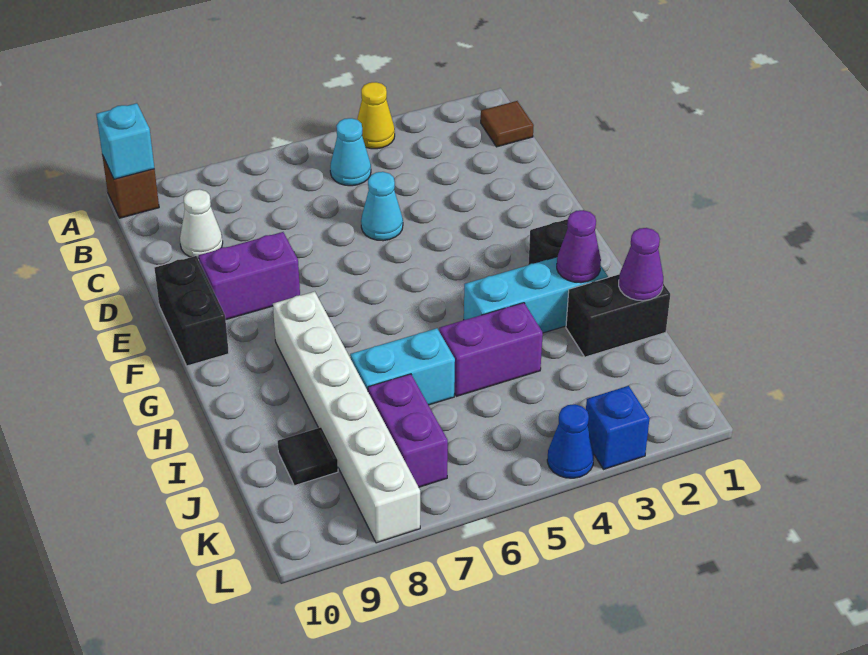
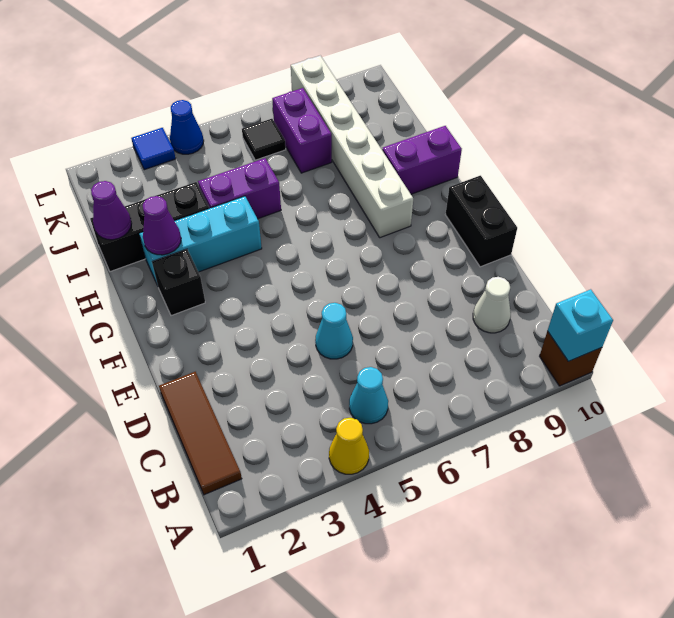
brown 1x1 tile [481,101,534,147] -> brown 1x3 tile [159,372,242,495]
purple 1x2 brick [199,232,300,319] -> purple 1x2 brick moved to [382,126,462,194]
black 1x2 brick [566,275,670,357] -> black 1x3 brick [90,182,209,272]
cyan 1x2 brick [350,328,455,405] -> none
black 1x1 tile [278,427,338,486] -> black 1x1 tile moved to [242,119,286,160]
blue 1x1 brick [586,386,650,470] -> blue 1x1 tile [131,128,176,170]

